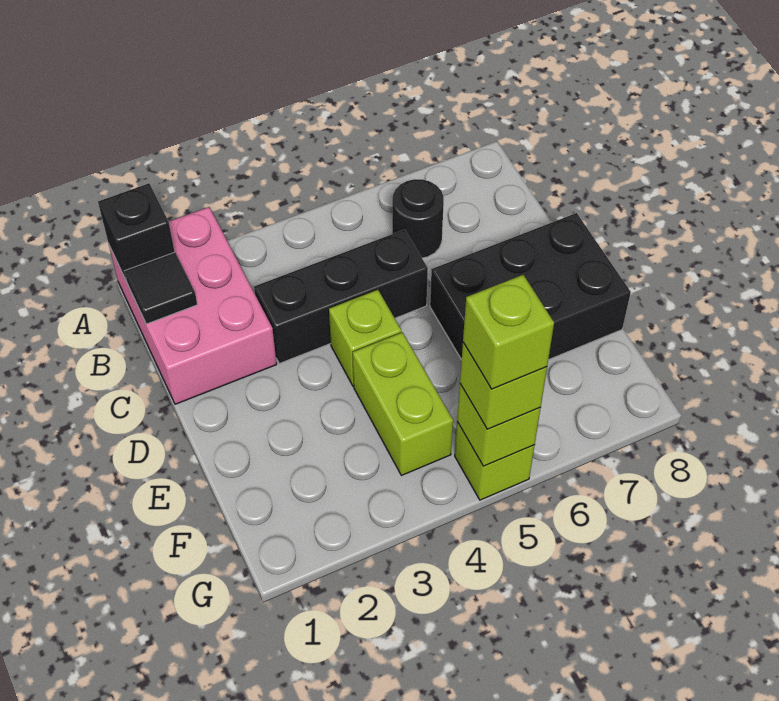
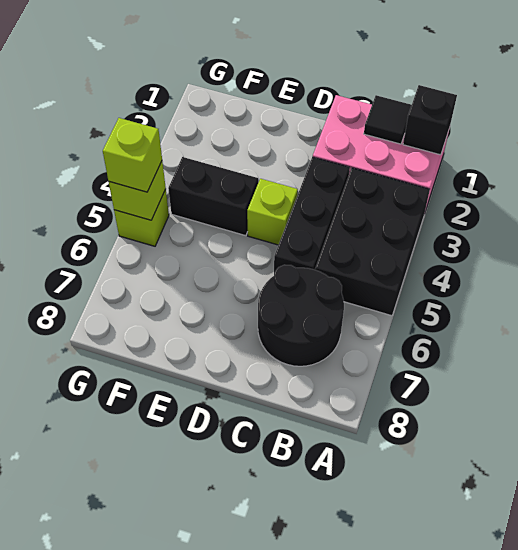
black 1x1 round brick [392,179,444,258] -> black 2x2 round brick [258,265,344,366]
black 2x3 brick [430,213,631,360] -> black 2x3 brick moved to [315,168,430,316]
lime 1x2 brick [353,332,453,475] -> black 1x2 brick [168,157,258,236]
lime 1x1 brick [463,275,554,389] -> none

